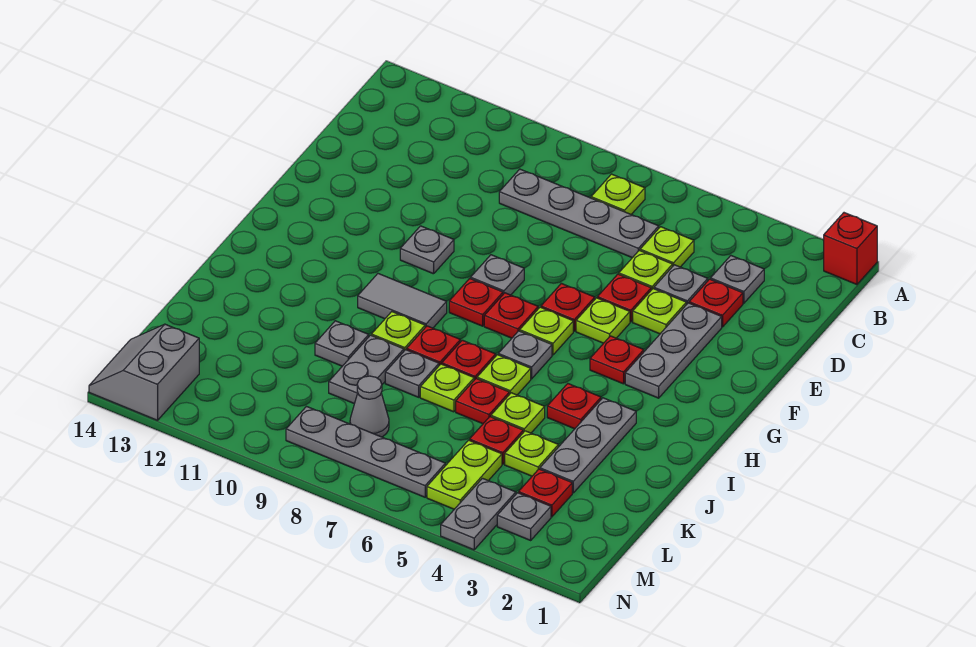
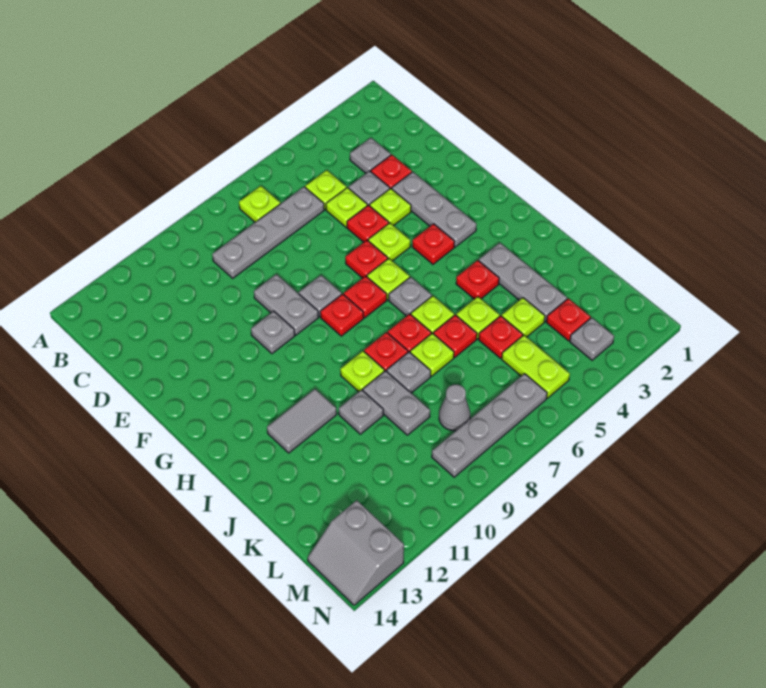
red 1x1 brick [824,213,877,285] -> none
grey 1x2 tile [358,274,447,328] -> grey 1x2 tile moved to [267,389,337,453]
grey 1x2 plate [441,478,516,550] -> grey 1x2 plate moved to [254,274,318,335]

